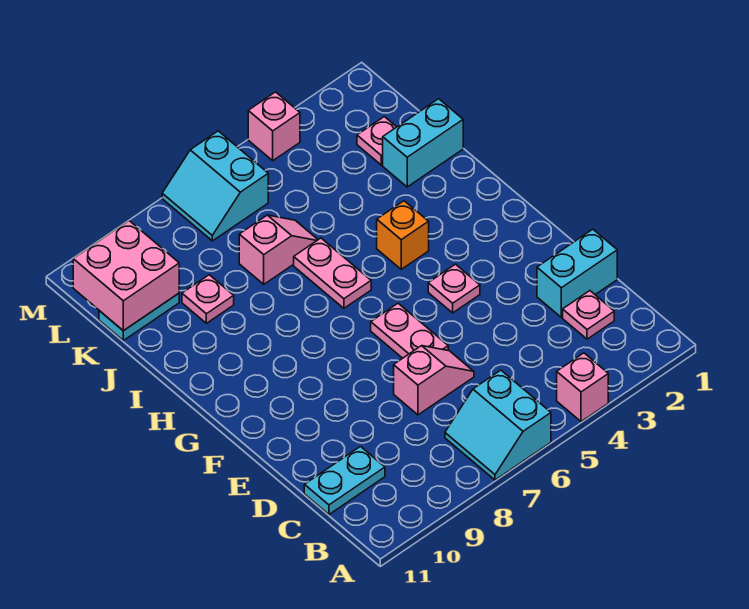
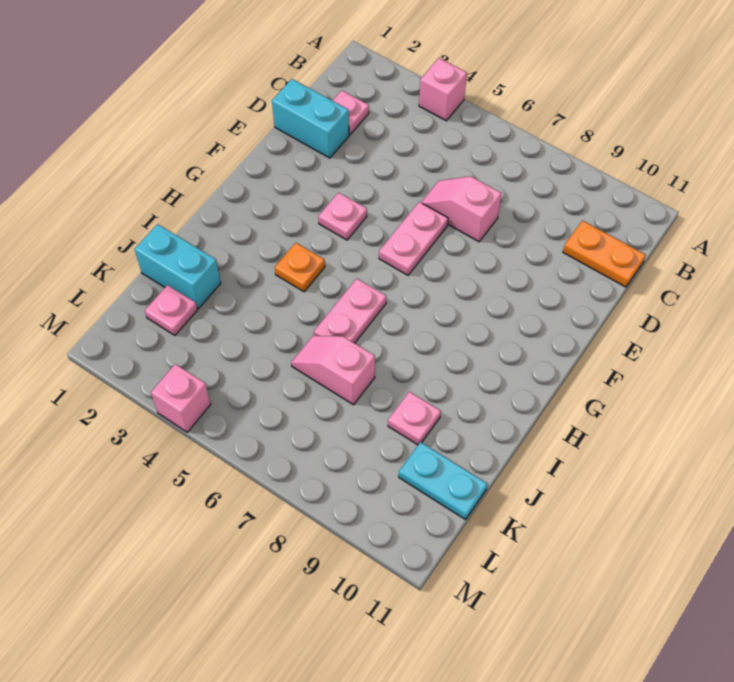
cyan 2x2 slope [445,370,551,480] -> none
cyan 1x2 plate [304,447,385,514] -> orange 1x2 plate [563,221,646,287]
orange 1x1 brick [377,201,429,269] -> orange 1x1 plate [275,243,325,292]
pink 2x2 brick [73,221,179,331] -> none
cyan 2x2 slope [162,131,268,241] -> none

